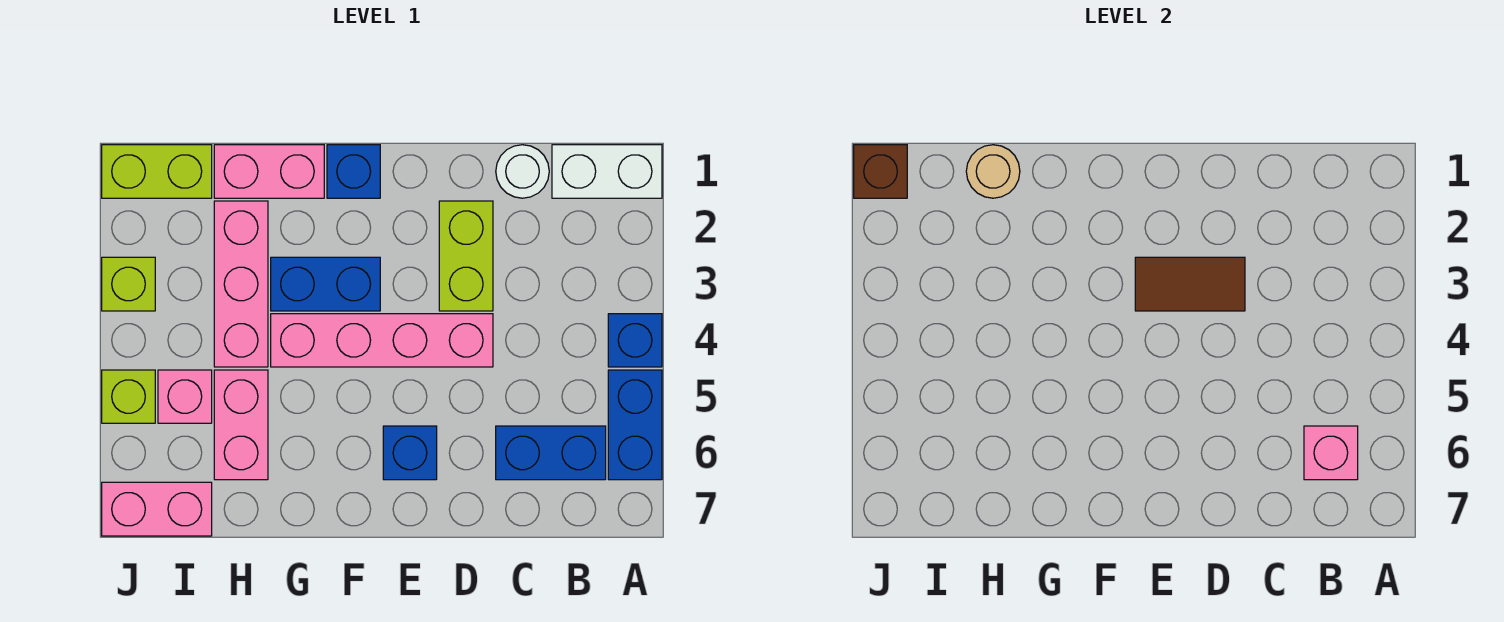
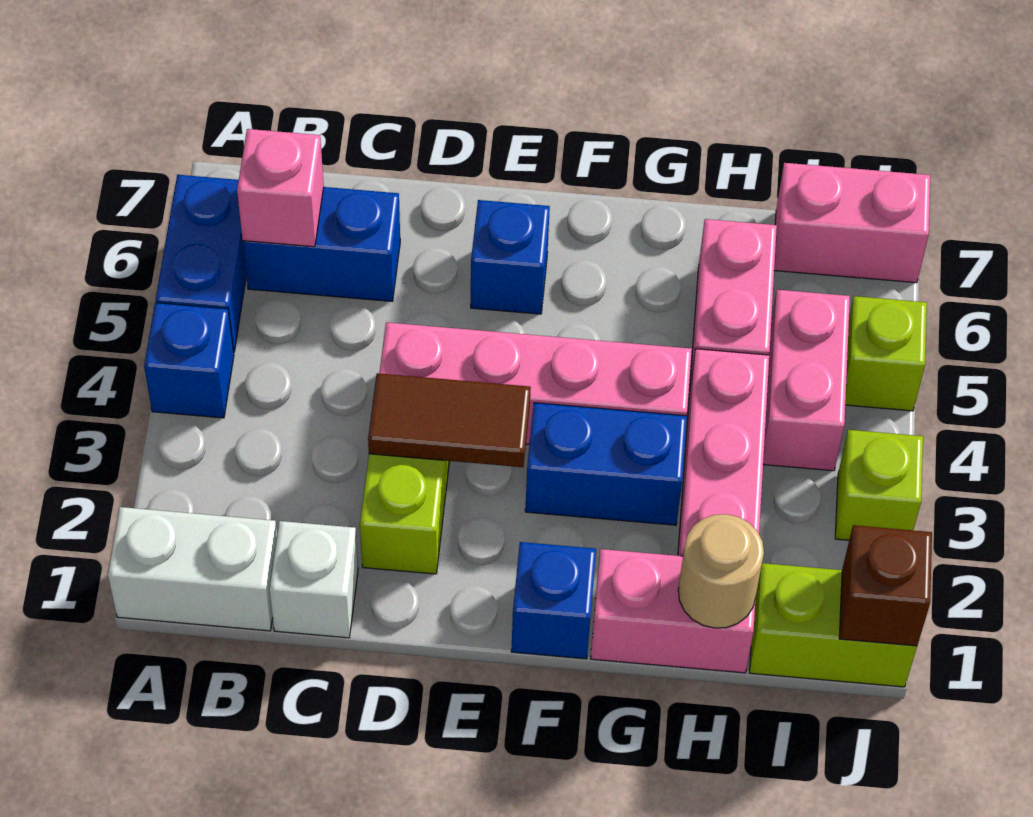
white 1x1 round brick [496,145,549,198] -> white 1x1 brick [270,521,358,638]
pink 1x1 brick [158,370,212,423] -> pink 1x2 brick [763,290,850,471]

